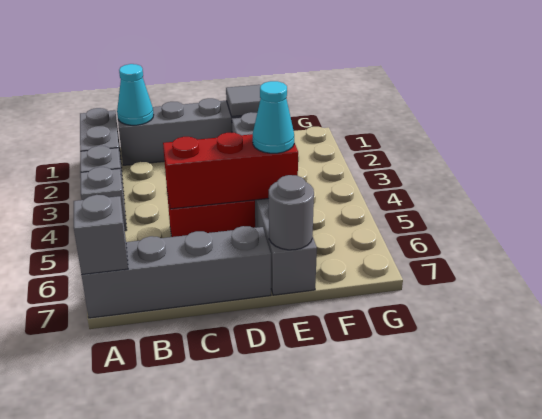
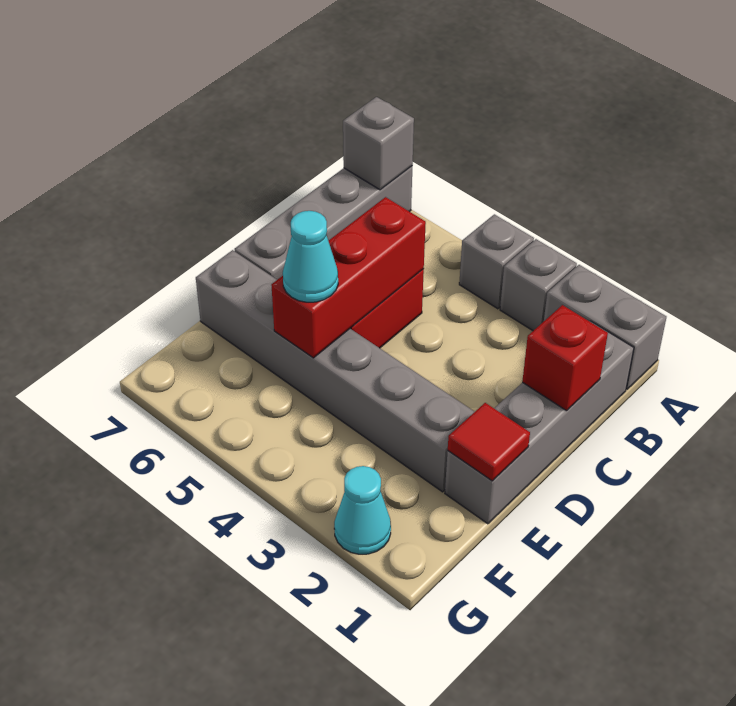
cyan 1x1 cone [117,64,154,125] -> cyan 1x1 cone moved to [334,466,391,554]
none -> red 1x1 brick [522,305,608,411]
grey 1x1 tile [226,85,261,117] -> red 1x1 tile [448,403,530,481]
grey 1x1 round brick [269,175,314,250] -> none

